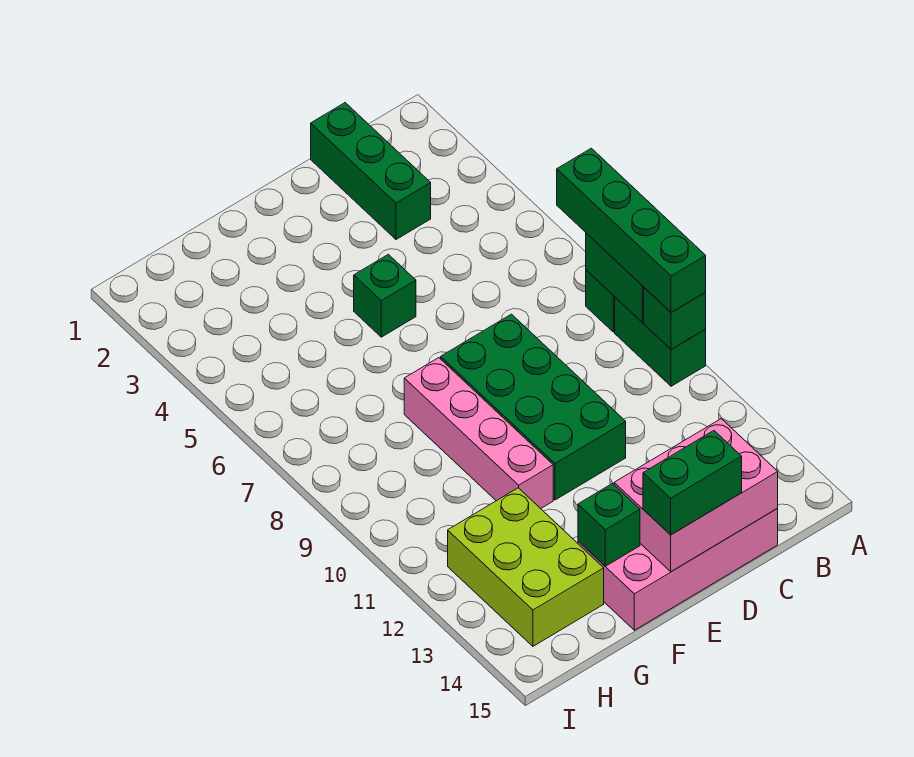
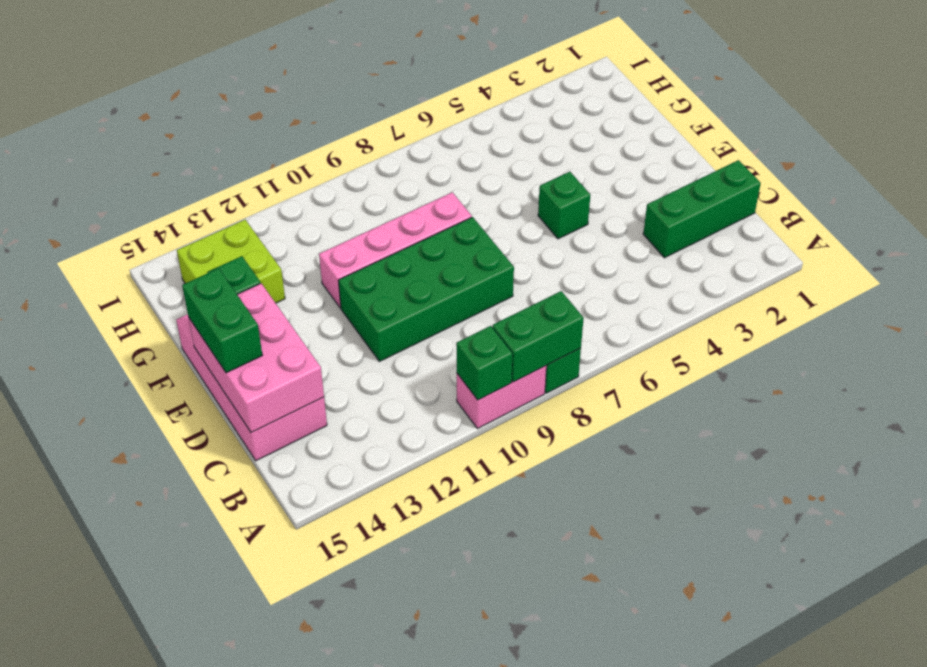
green 1x4 brick [557,148,706,313] -> none
green 1x2 brick [615,297,706,386] -> pink 1x2 brick [457,366,546,429]
lime 2x3 brick [448,488,604,646] -> lime 2x2 brick [177,220,285,303]

